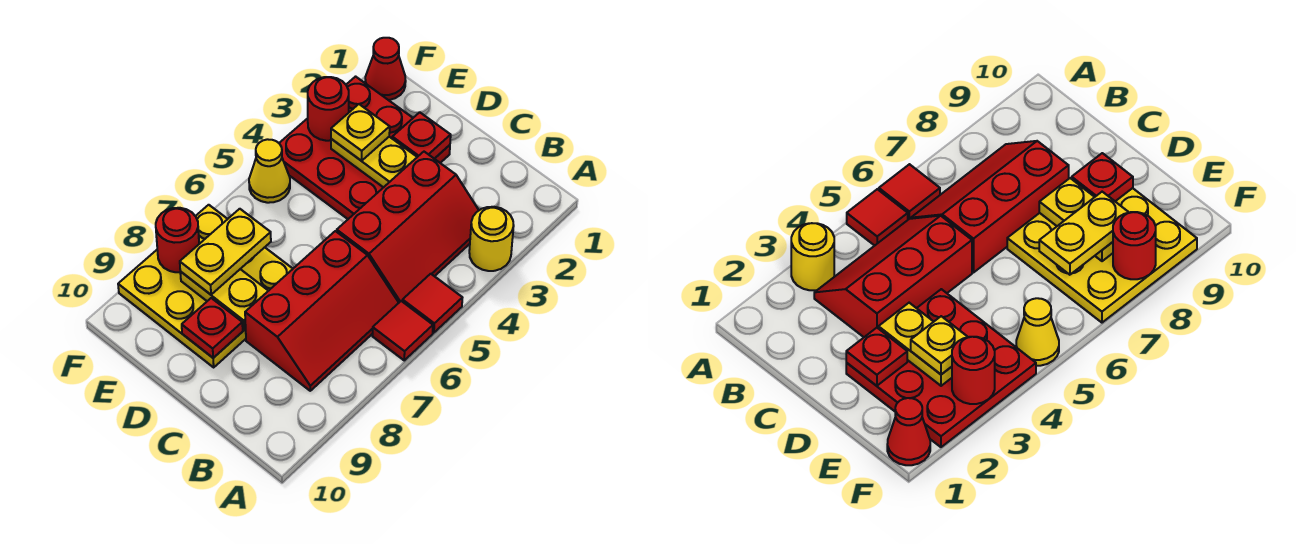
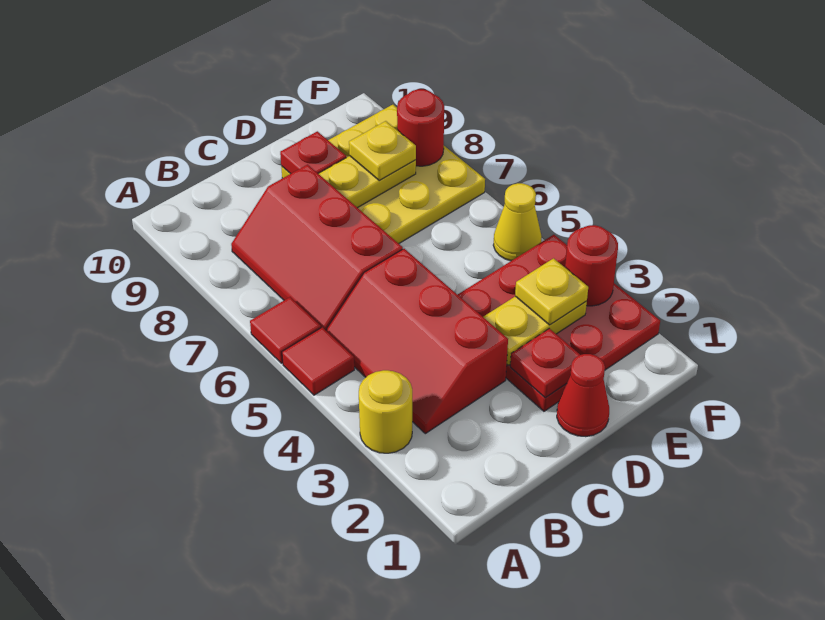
yellow 1x2 plate [180,209,271,295] -> yellow 1x1 plate [349,121,416,181]
red 1x1 cone [365,38,406,100] -> red 1x1 cone moved to [557,354,609,437]

